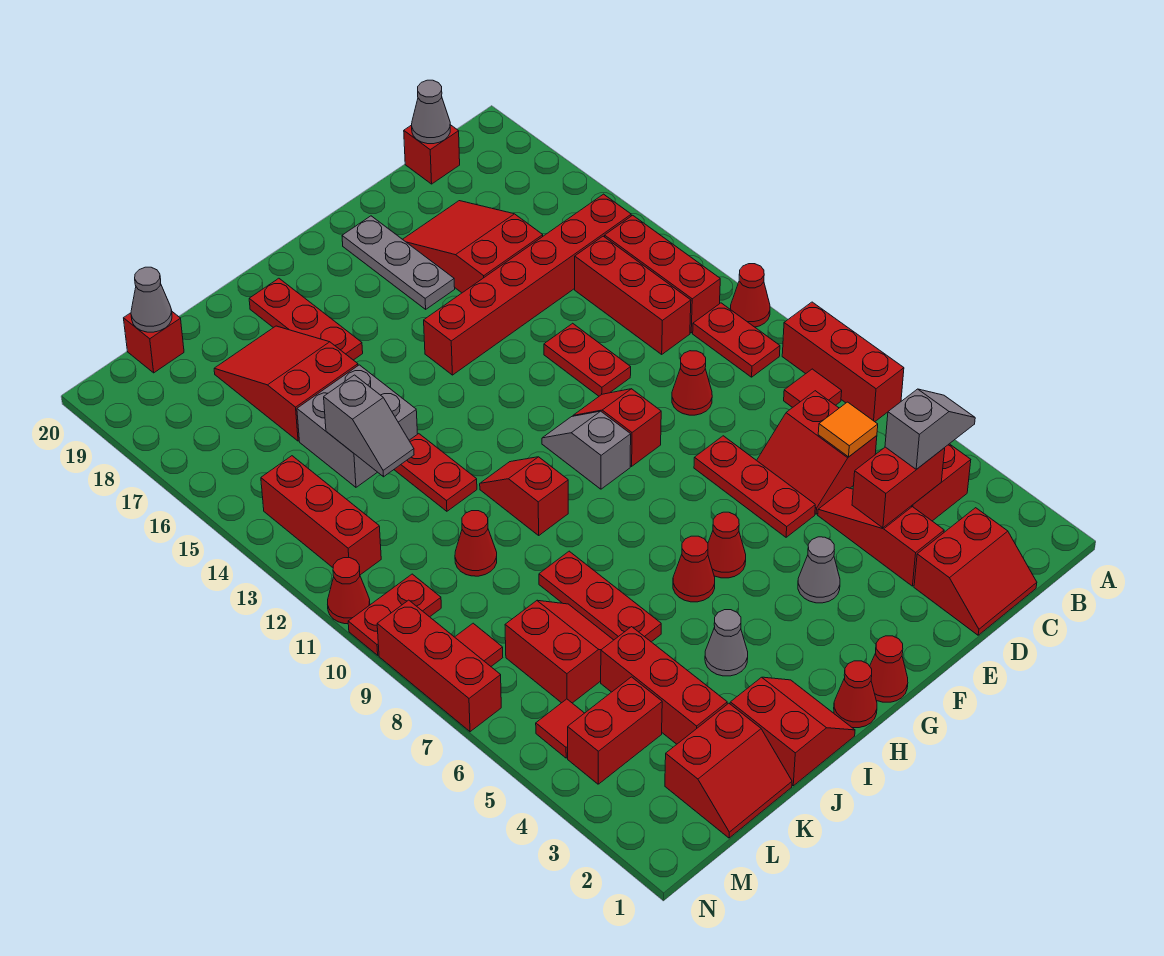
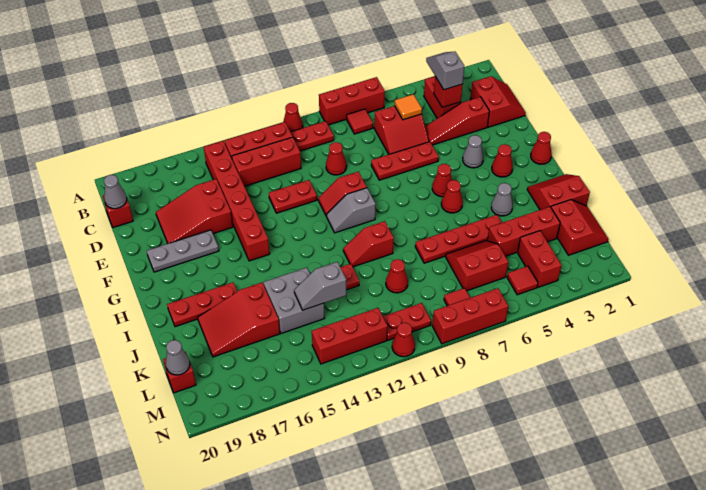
red 1x2 brick [852,447,945,528] -> red 1x1 brick [434,77,463,108]
red 1x1 cone [834,661,877,728] -> red 1x1 cone moved to [492,144,513,177]
red 1x3 plate [539,551,661,642] -> red 1x4 plate [415,215,502,263]
grey 1x2 slope [324,375,414,477] -> grey 1x2 slope turned to [294,262,346,310]
red 1x2 plate [348,574,441,655] -> red 1x2 plate turned to [383,303,431,340]

